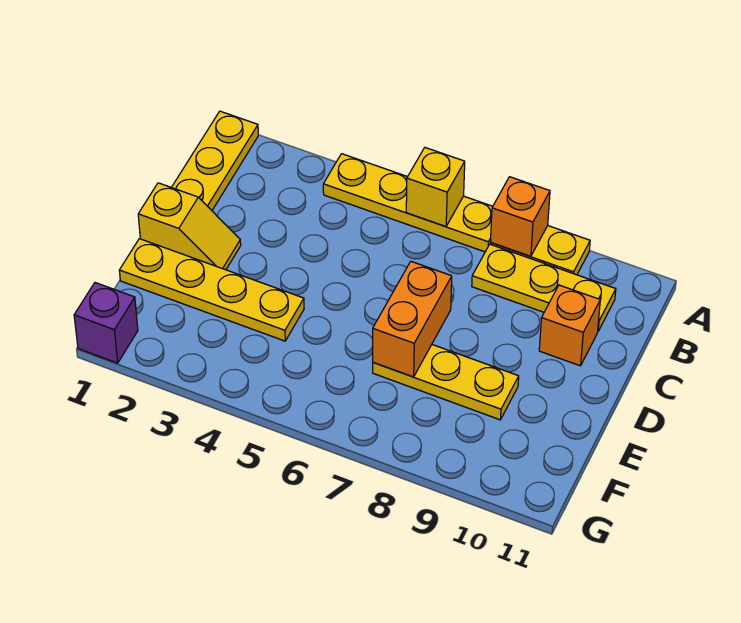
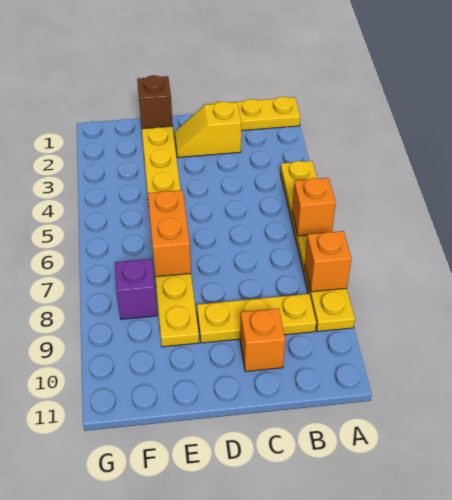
yellow 1x1 brick [406,148,465,227] -> orange 1x1 brick [292,178,336,236]
yellow 1x3 plate [472,244,616,331] -> yellow 1x3 plate turned to [197,294,316,343]
yellow 1x2 slope [138,183,241,270] -> yellow 1x2 slope turned to [175,102,241,157]
orange 1x2 brick [373,262,452,377] -> orange 1x2 brick turned to [148,190,191,277]
none -> brown 1x1 brick [137,75,173,129]
purple 1x1 brick [74,283,138,363] -> purple 1x1 brick moved to [115,259,157,319]

